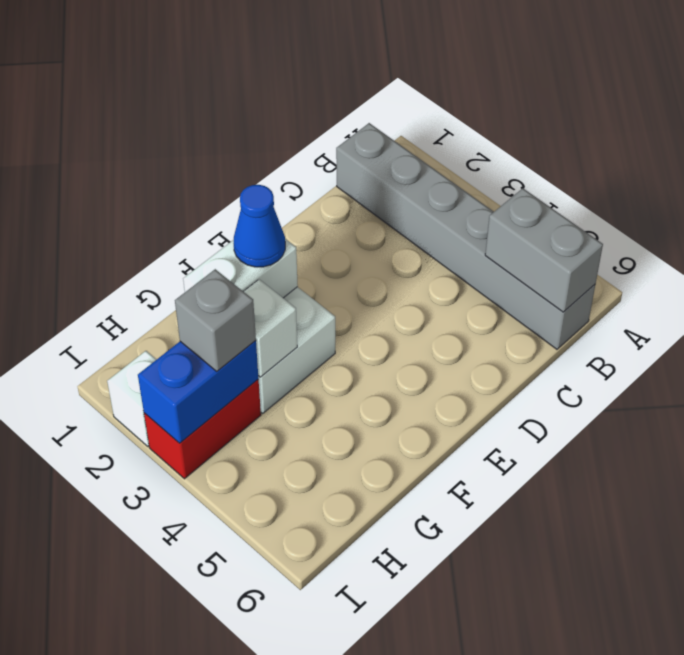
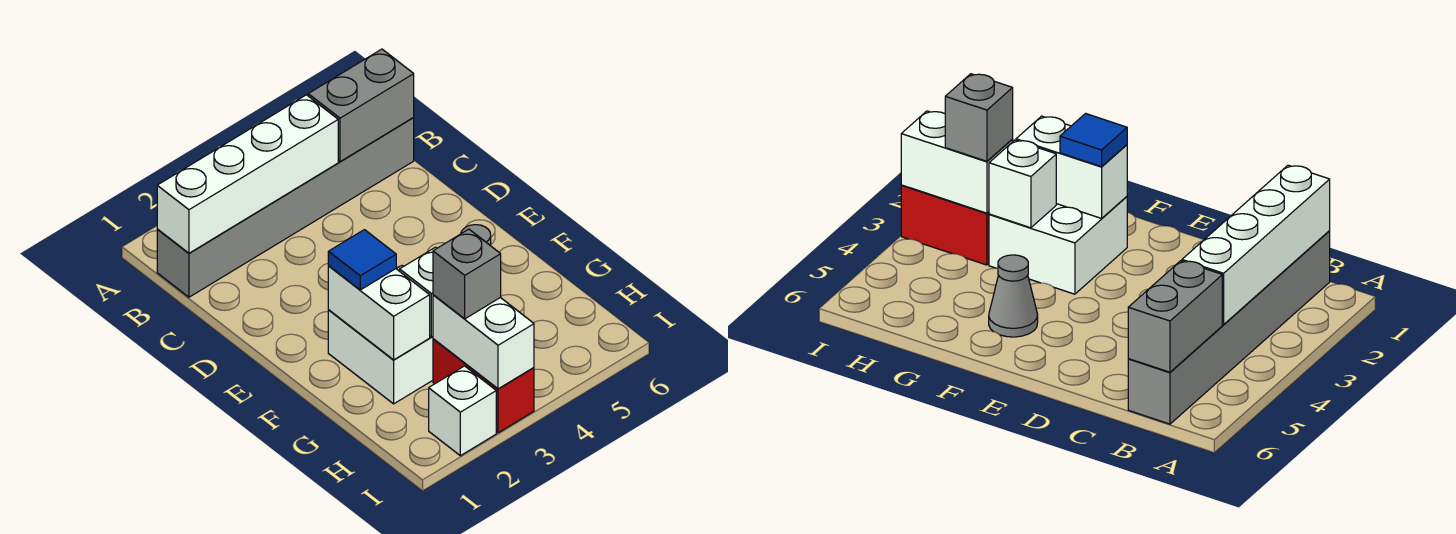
none -> white 1x4 brick [157,95,338,253]
blue 1x1 cone [234,185,285,267] -> blue 1x1 tile [328,230,396,290]
none -> grey 1x1 cone [989,255,1038,337]
blue 1x2 brick [138,341,258,443] -> white 1x2 brick [433,295,534,389]

